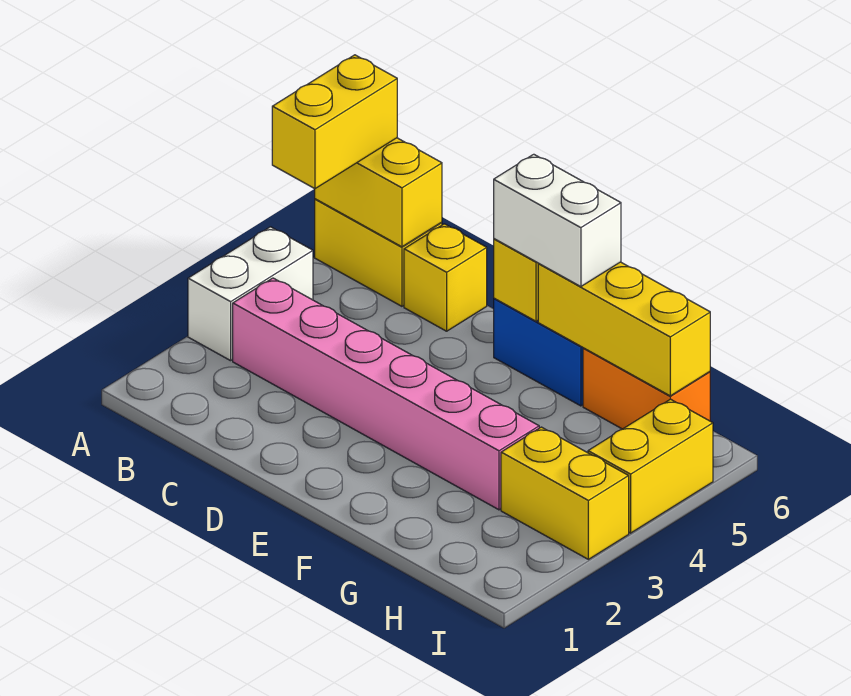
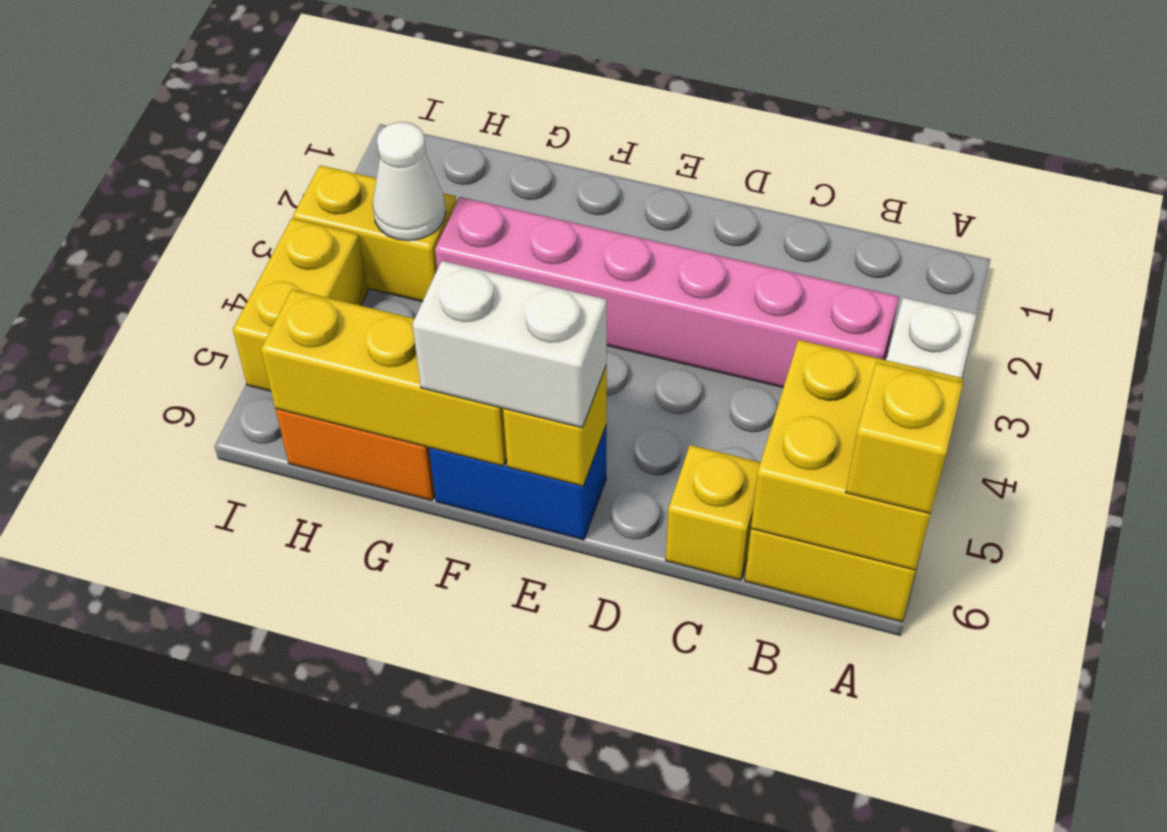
yellow 1x2 brick [272,55,397,189] -> yellow 1x1 brick [846,362,963,514]
yellow 1x2 brick [315,138,442,247] -> yellow 2x2 brick [751,340,963,570]
none -> white 1x1 cone [372,122,446,241]

